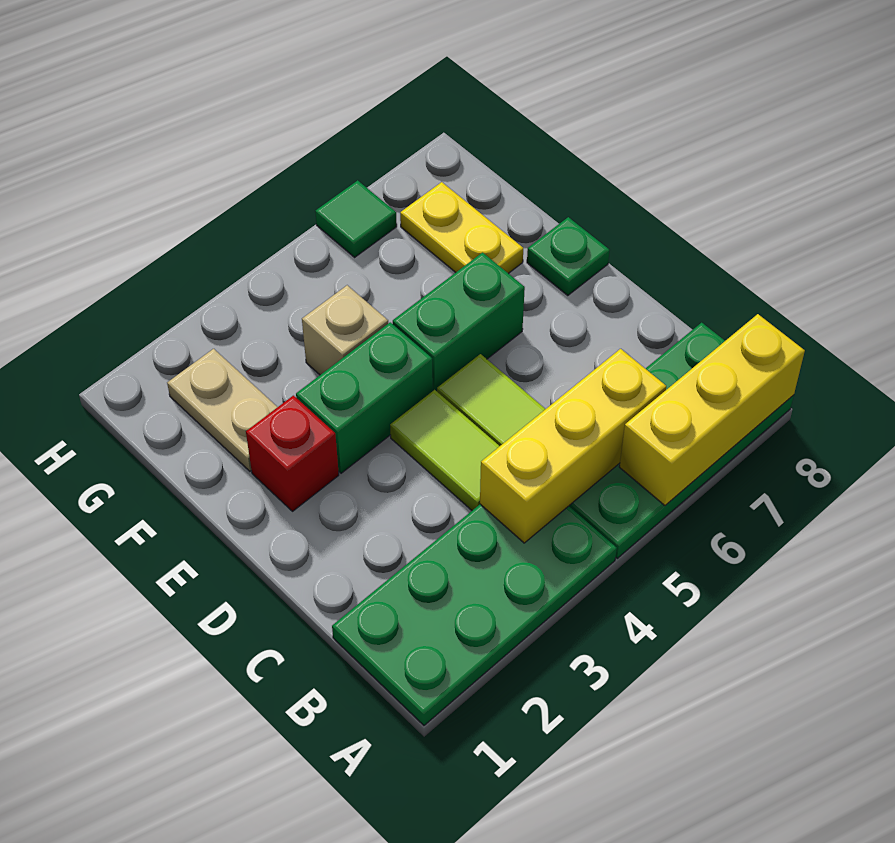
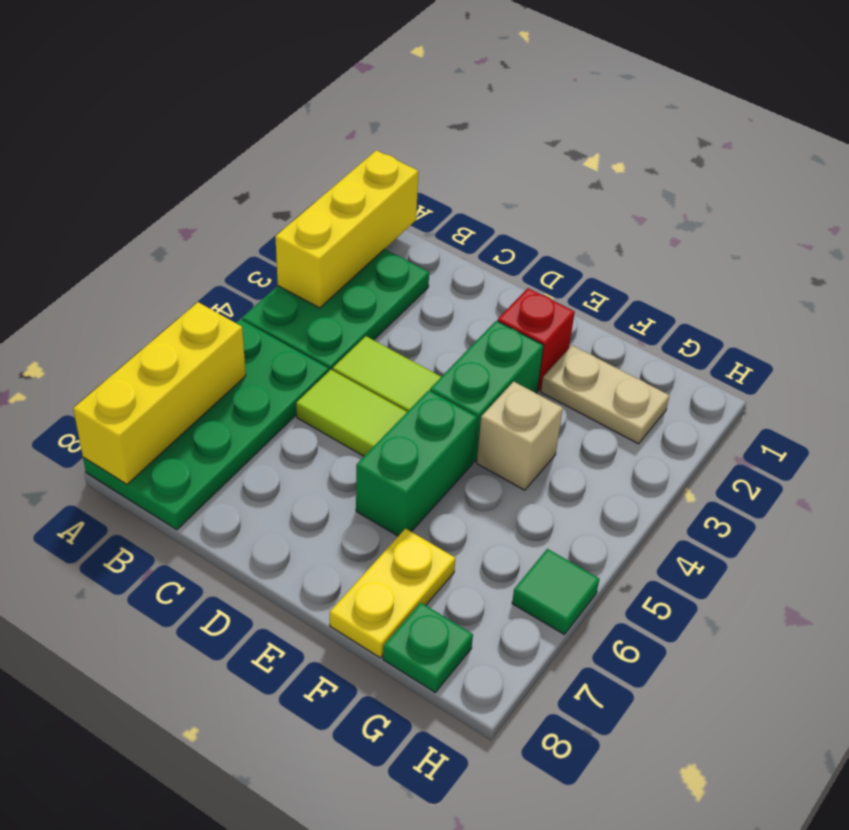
green 2x4 plate [332,504,617,725] -> green 2x3 plate [242,249,429,371]
yellow 1x3 brick [480,349,666,543] -> yellow 1x3 brick moved to [275,150,418,308]
green 1x1 plate [527,217,610,296] -> green 1x1 plate moved to [383,603,473,692]
yellow 1x2 plate [400,182,523,274] -> yellow 1x2 plate turned to [330,529,455,658]

